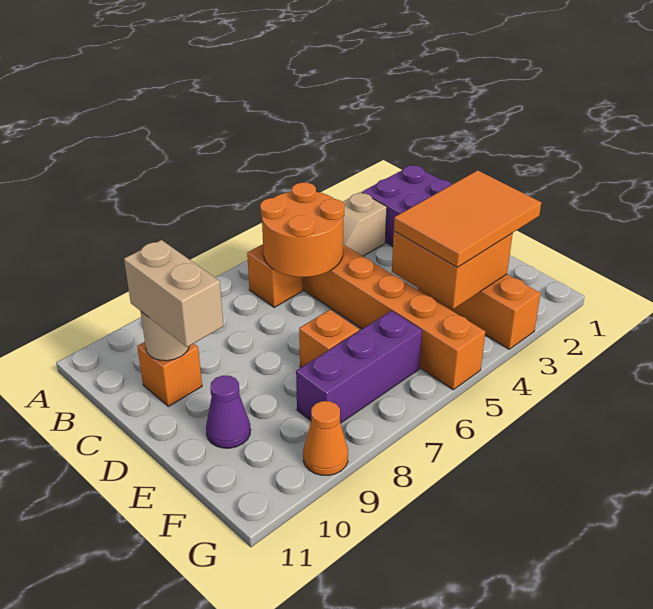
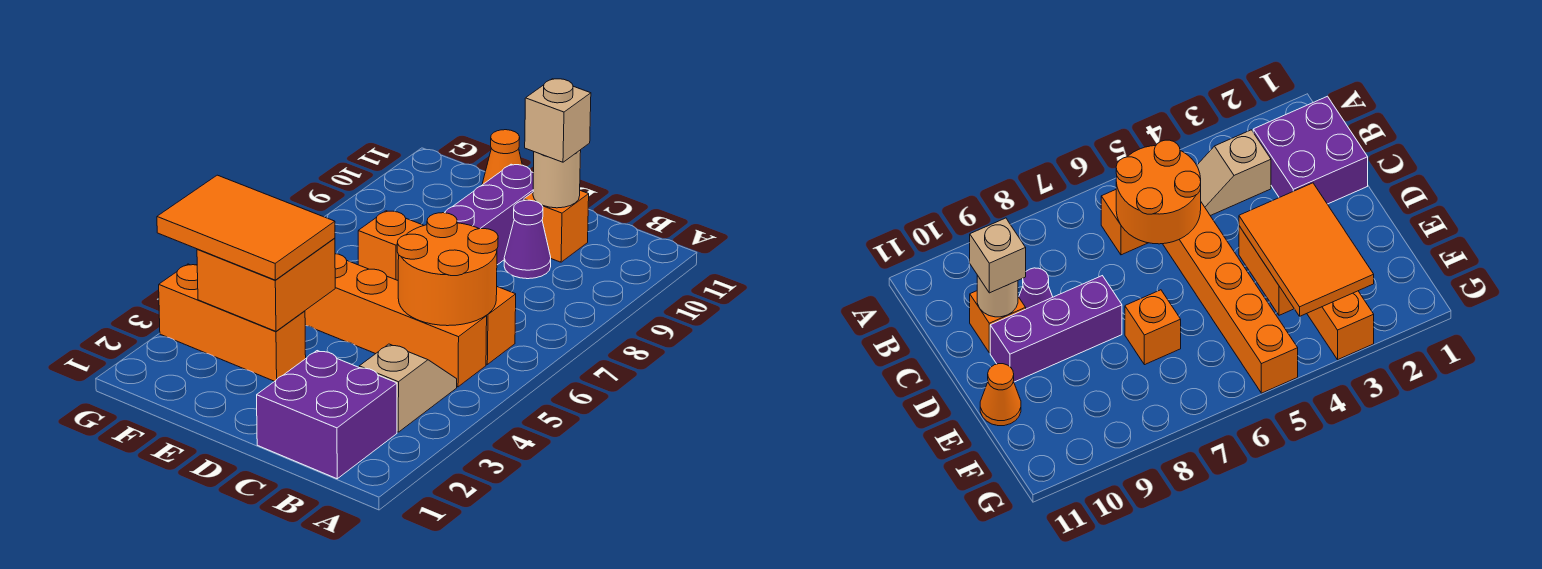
tan 1x2 brick [124,240,223,347] -> tan 1x1 brick [525,79,591,162]
orange 2x3 tile [394,170,541,267] -> orange 2x3 tile turned to [157,175,335,280]
purple 1x1 cone [206,376,251,448] -> purple 1x1 cone moved to [504,200,551,279]
purple 1x3 brick [296,311,422,423] -> purple 1x3 brick moved to [444,164,533,265]
orange 1x1 cone [303,401,348,475] -> orange 1x1 cone moved to [482,130,522,185]

